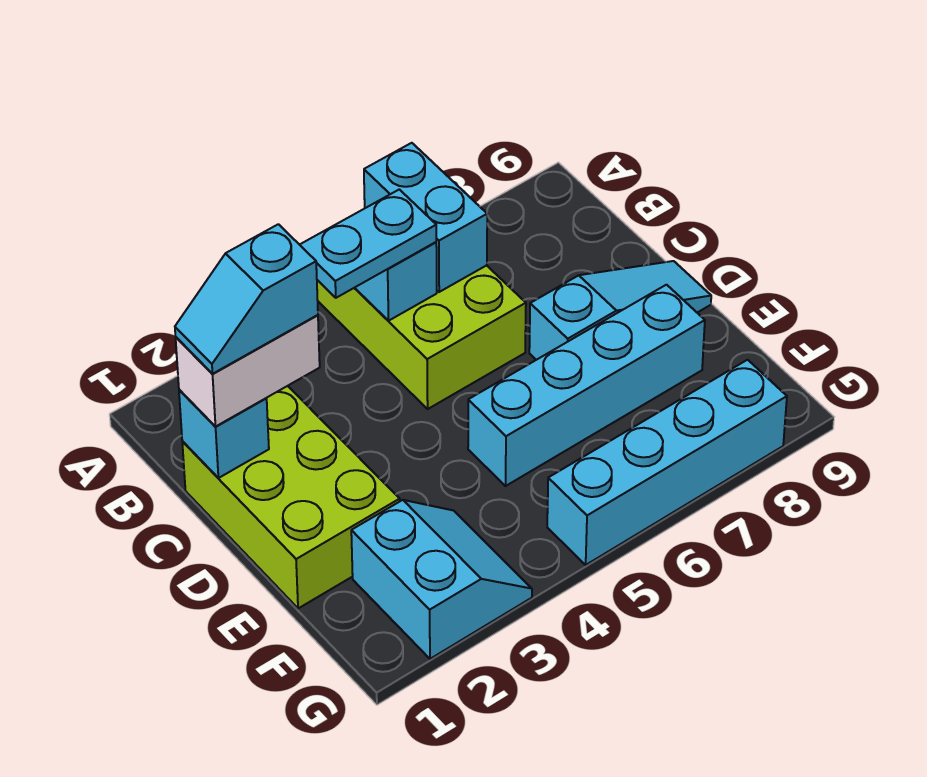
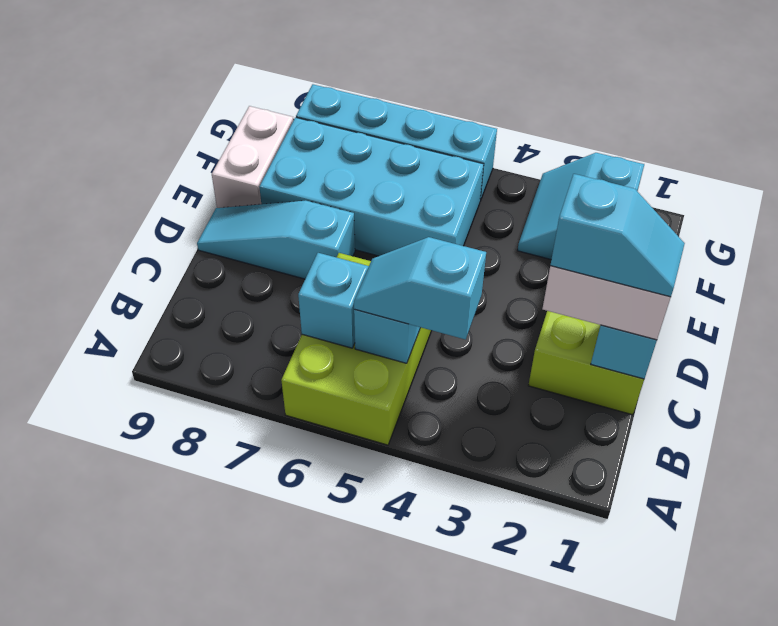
cyan 1x2 brick [364,143,487,292] -> cyan 1x1 brick [298,253,369,348]
cyan 1x2 plate [300,189,436,298] -> cyan 1x2 slope [354,237,486,339]
cyan 1x4 brick [468,285,705,486] -> cyan 2x4 brick [259,117,484,256]
none -> white 1x2 brick [212,106,293,208]

